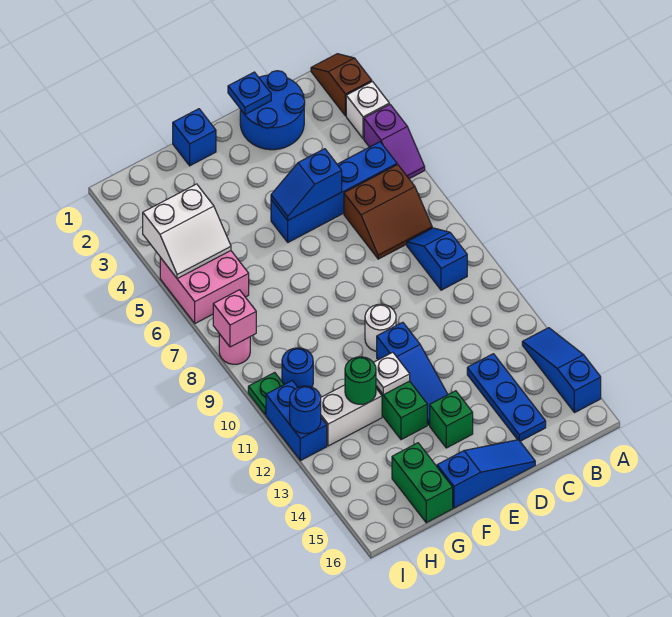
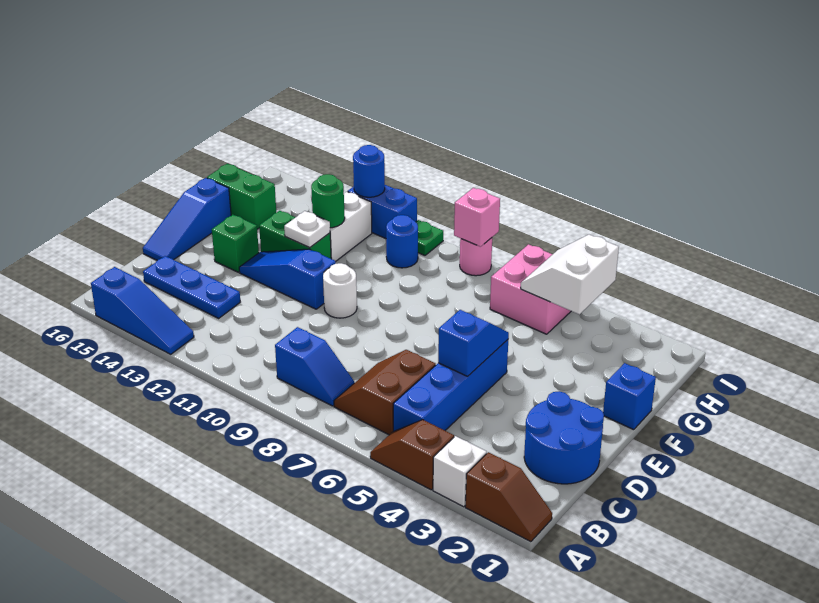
purple 1x2 slope [364,104,425,179] -> brown 1x2 slope [370,420,454,490]
blue 1x1 plate [228,72,271,114] -> none

